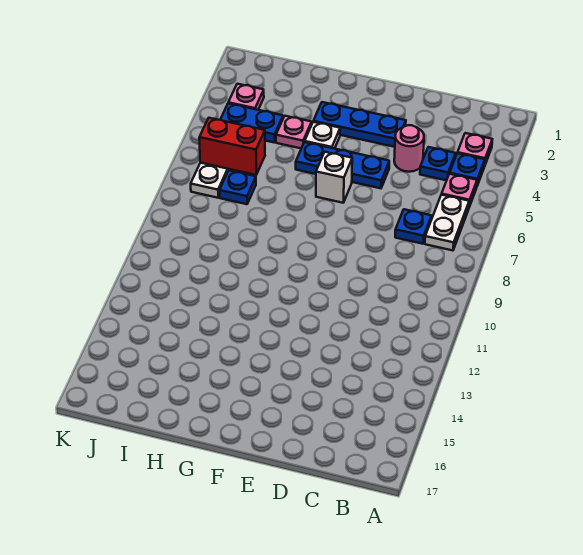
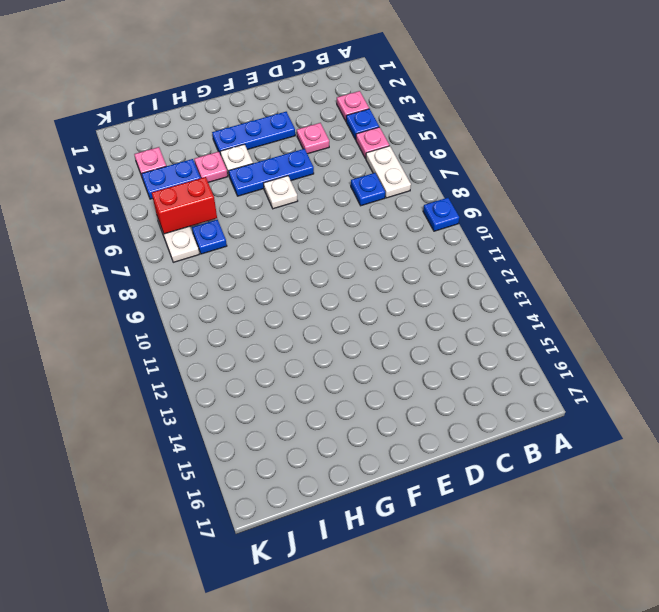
blue 1x1 plate [420,147,456,180] -> blue 1x1 plate moved to [423,198,459,231]
pink 1x1 round brick [394,125,424,172] -> pink 1x1 plate [297,123,329,154]
white 1x1 brick [316,152,352,203] -> white 1x1 plate [264,176,298,209]

